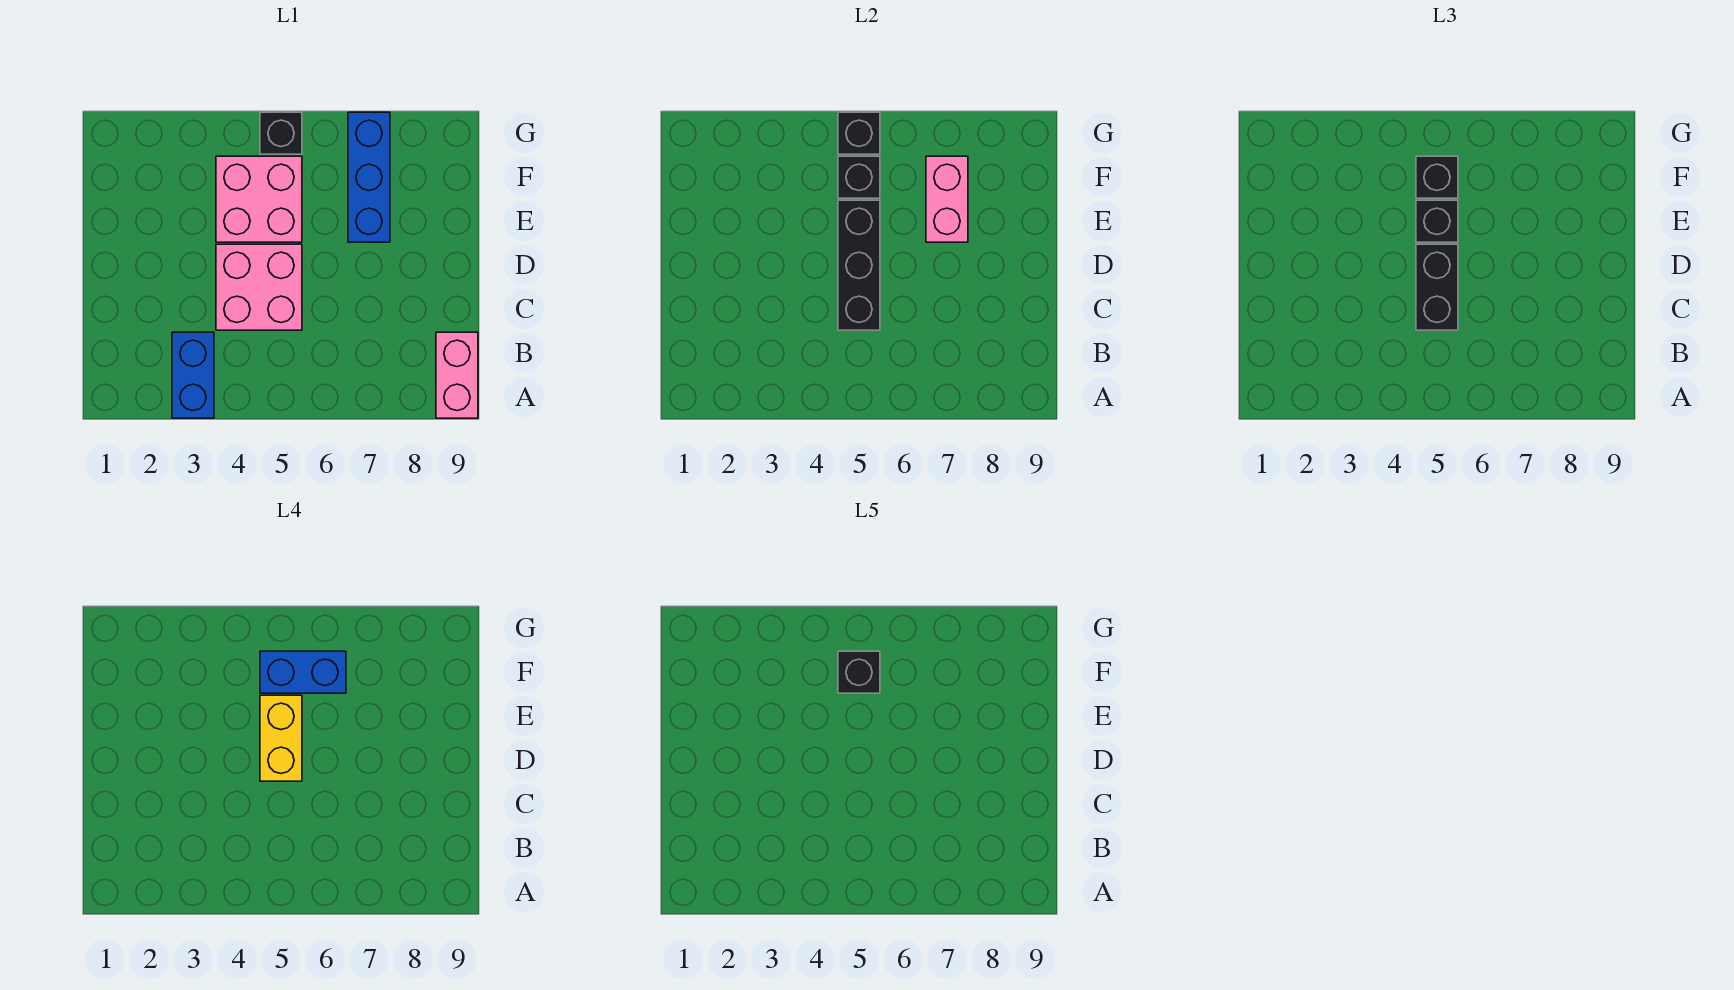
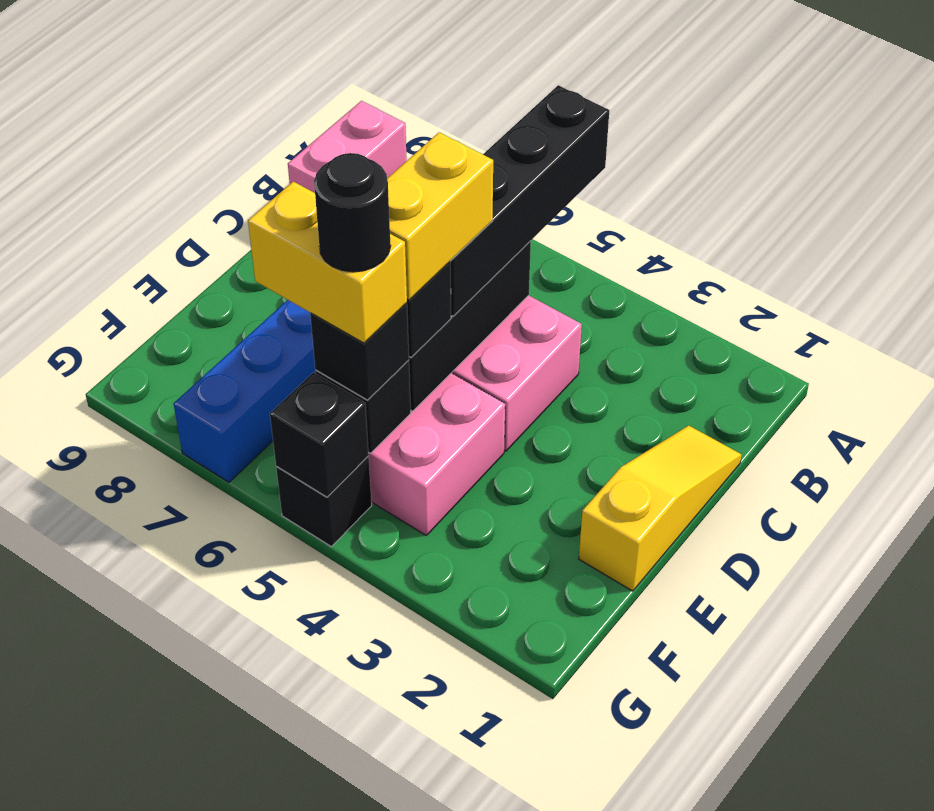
blue 1x2 brick [172,332,214,418] -> none
none -> yellow 1x3 slope [579,426,742,591]
black 1x2 brick [1416,244,1458,330] -> black 1x4 brick [450,85,609,316]
pink 1x2 brick [926,156,968,242] -> none
blue 1x2 brick [260,651,346,693] -> yellow 1x2 brick [248,181,407,343]
black 1x1 brick [838,651,880,693] -> black 1x1 round brick [314,153,391,272]

